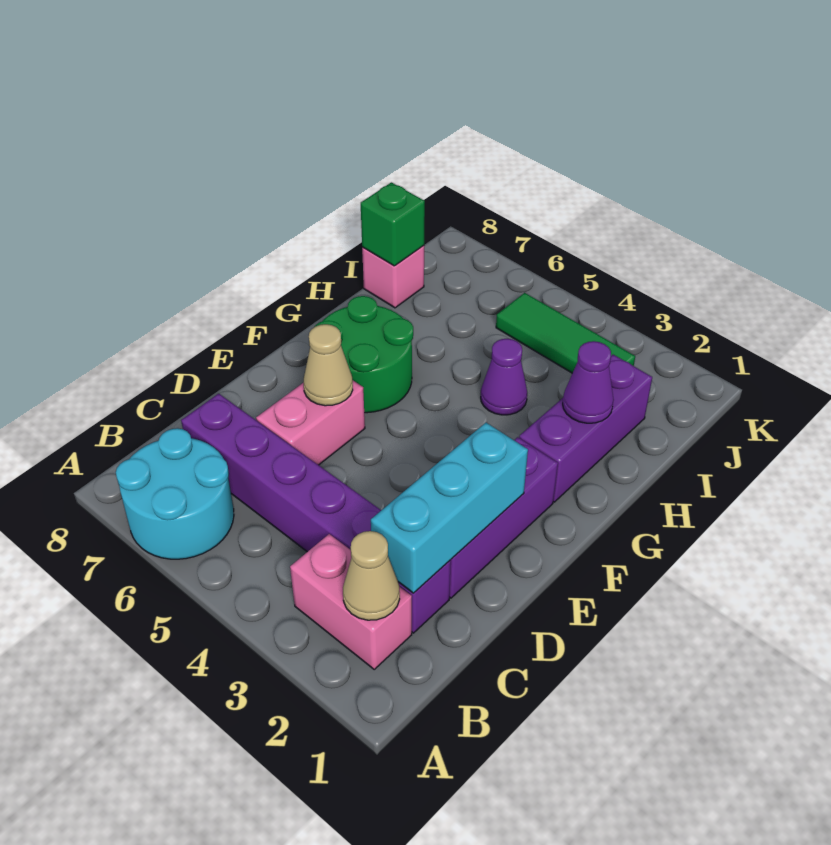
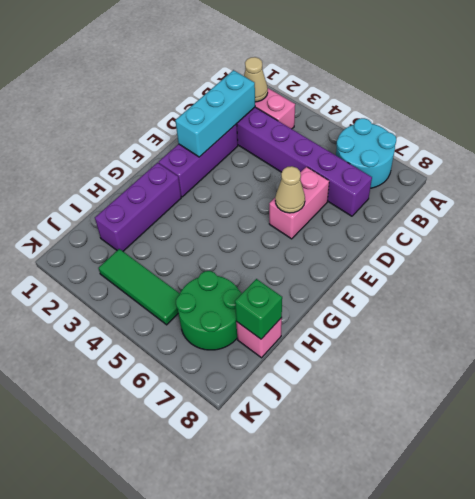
green 2x2 round brick [315,296,413,413] -> green 2x2 round brick moved to [176,271,242,350]
purple 1x1 cone [563,341,614,423] -> none
purple 1x1 cone [481,339,527,415] -> none

